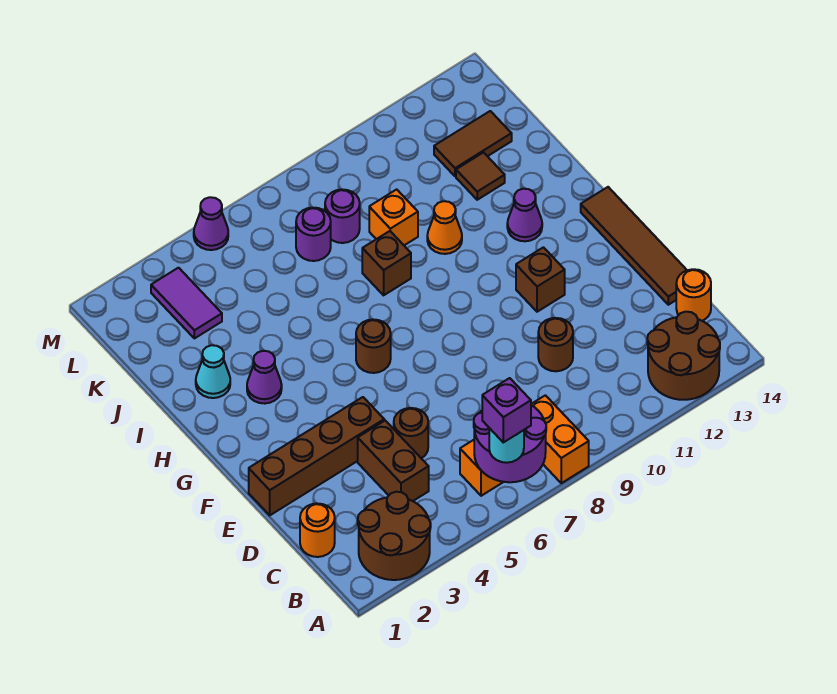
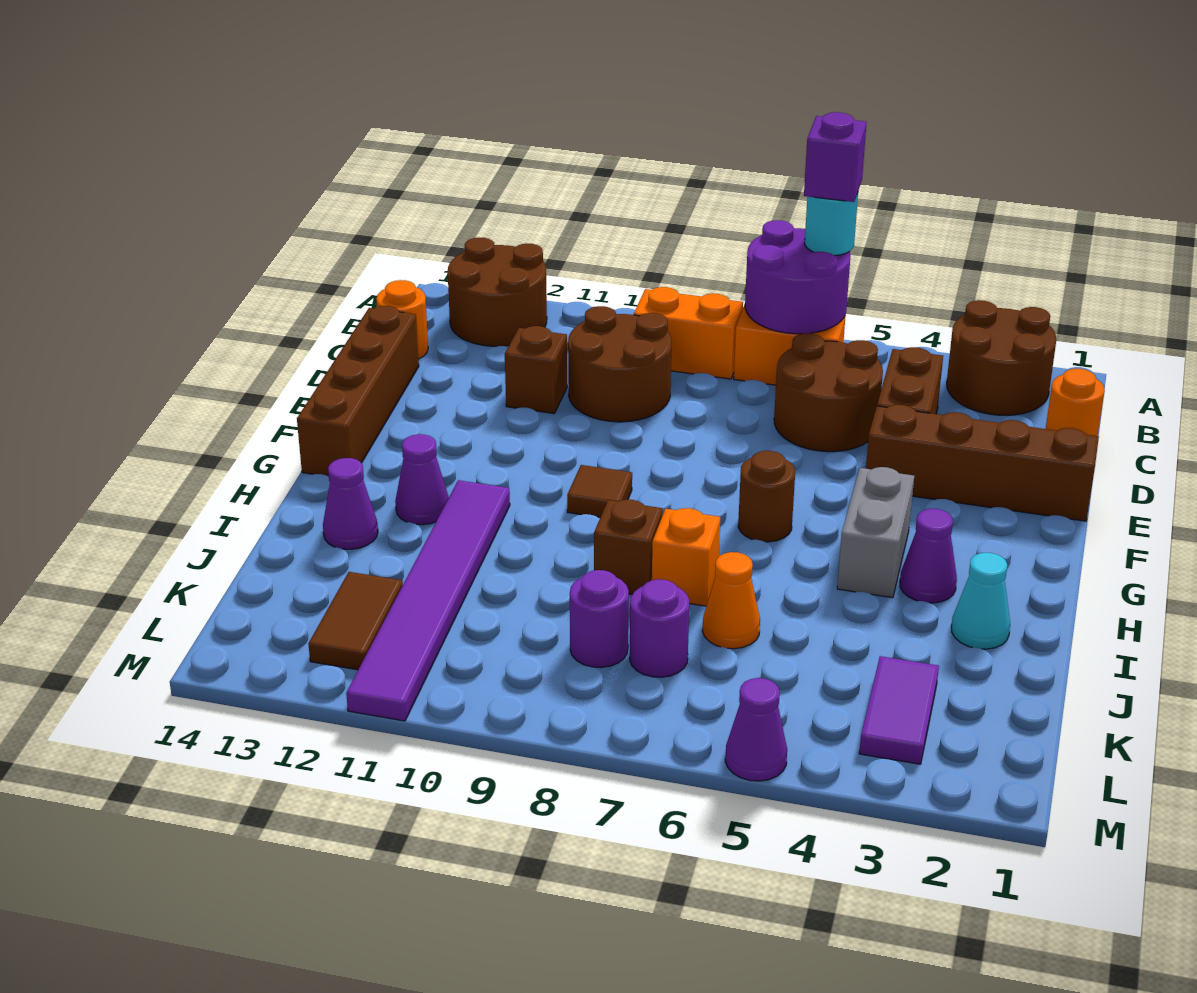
orange 1x2 brick [531,395,589,483] -> orange 1x2 brick turned to [634,287,743,379]
brown 1x1 round brick [394,408,428,459] -> brown 2x2 round brick [774,333,883,452]
brown 1x1 round brick [538,318,573,371] -> brown 2x2 round brick [568,306,671,422]
brown 1x4 tile [581,187,687,305] -> brown 1x4 brick [297,306,419,477]
brown 1x1 brick [516,247,565,312] -> brown 1x1 brick moved to [505,326,567,413]
none -> grey 1x2 brick [837,467,914,598]
none -> purple 1x6 tile [346,480,510,721]
orange 1x1 cone [427,201,462,254] -> orange 1x1 cone moved to [703,552,760,649]
none -> purple 1x1 cone [323,458,378,549]
orange 1x1 brick [369,189,418,245] -> orange 1x1 brick moved to [652,508,720,606]
brown 1x1 tile [456,153,505,200] -> brown 1x1 tile moved to [567,465,632,517]
brown 1x2 tile [434,111,512,176] -> brown 1x2 tile turned to [308,572,403,670]

